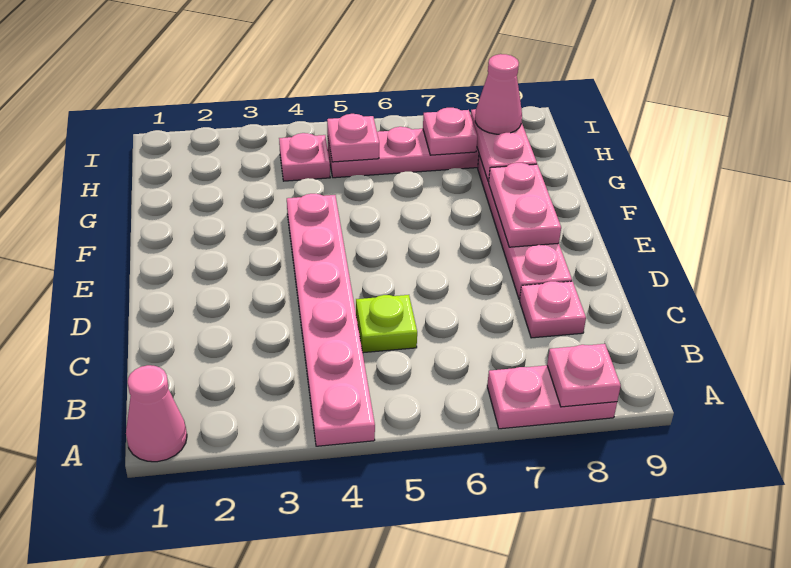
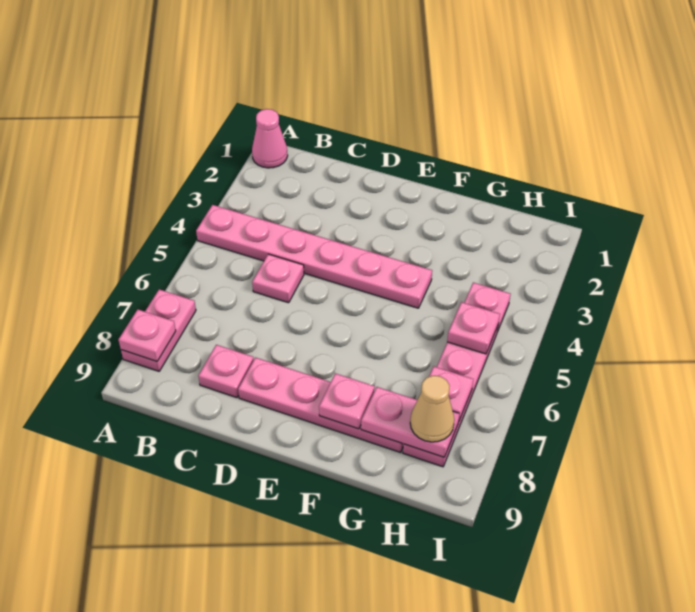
lime 1x1 plate [356,295,417,353] -> pink 1x1 plate [252,254,304,303]
pink 1x2 plate [489,163,561,247] -> pink 1x1 plate [319,373,375,429]
pink 1x1 cone [475,54,522,134] -> tan 1x1 cone [410,376,454,442]

